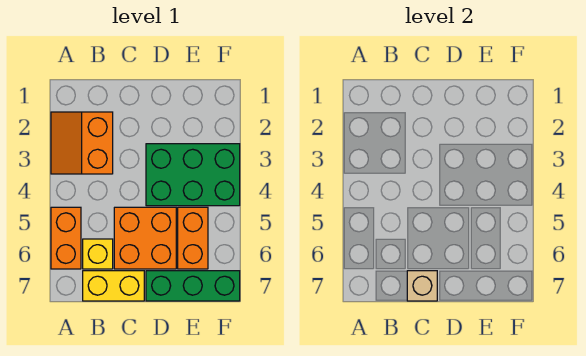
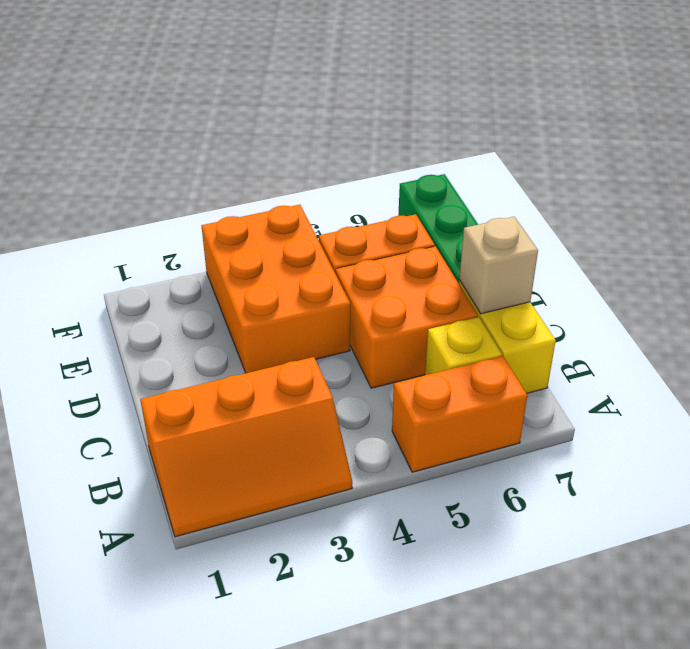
orange 2x2 slope [51,112,113,174] -> orange 2x3 slope [140,357,352,537]
green 2x3 brick [146,144,240,206] -> orange 2x3 brick [202,205,350,373]

